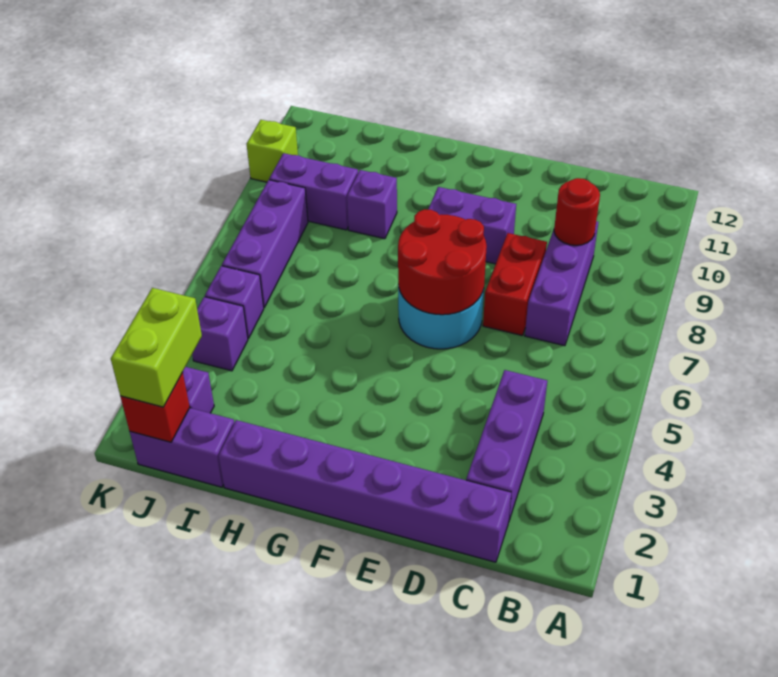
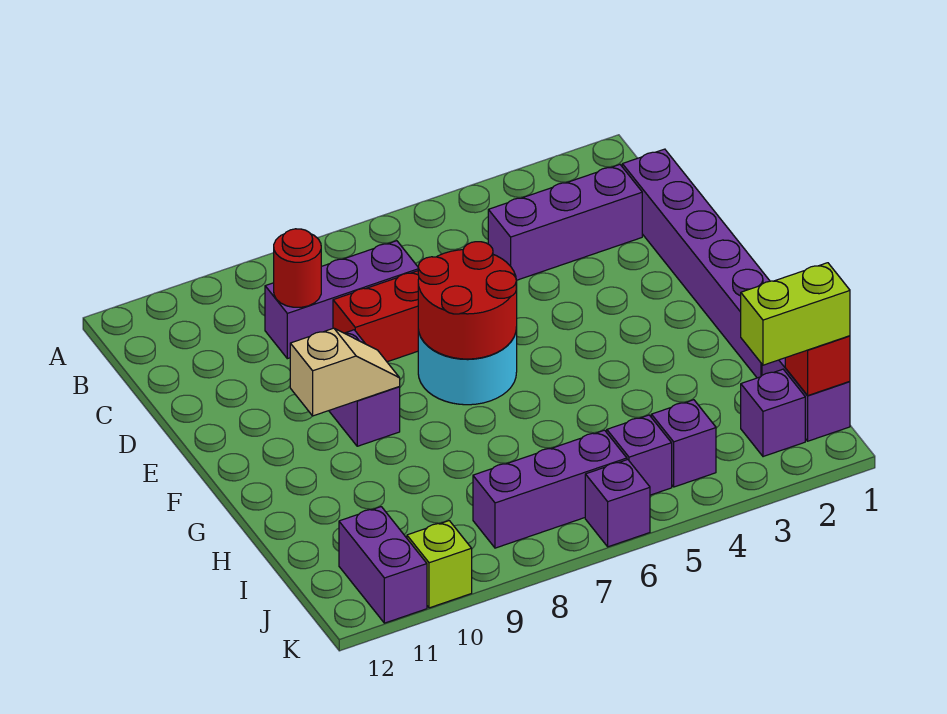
none -> tan 1x2 slope [290,328,400,416]
purple 1x1 brick [347,170,397,239] -> purple 1x1 brick moved to [585,460,650,547]
purple 1x2 brick [269,153,358,230] -> purple 1x2 brick moved to [339,507,427,623]

